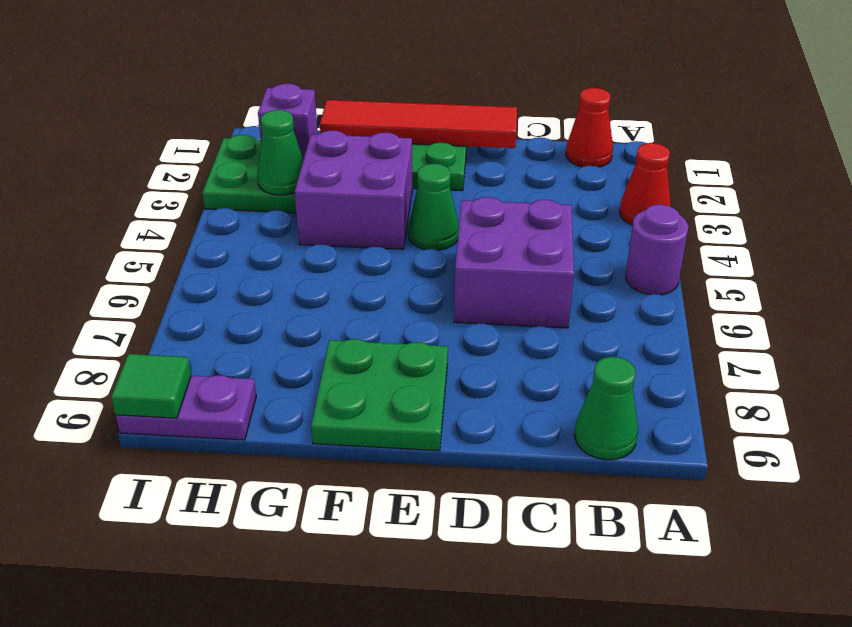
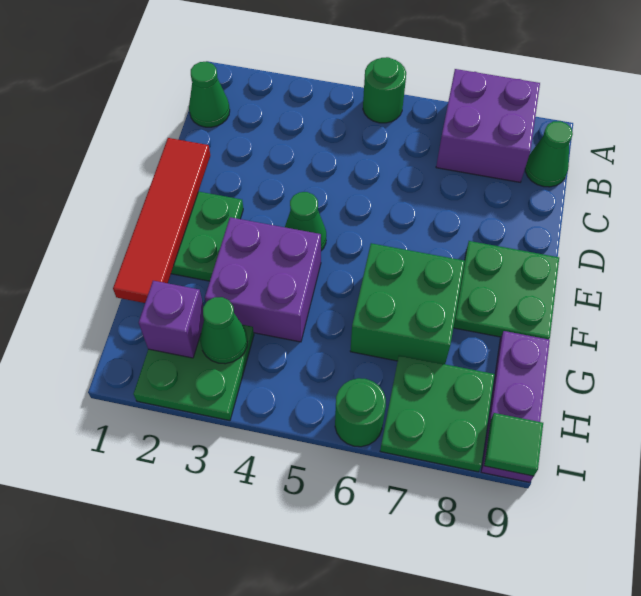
red 1x1 cone [620,143,671,225] -> none
purple 1x1 round brick [625,205,688,295] -> green 1x1 round brick [363,57,406,123]
red 1x1 cone [566,88,613,167] -> green 1x1 cone [189,62,230,127]
purple 2x2 brick [454,197,574,328] -> purple 2x2 brick moved to [436,69,540,182]
none -> green 2x2 brick [350,243,465,364]
none -> green 2x2 plate [380,355,495,472]
purple 1x2 plate [116,375,256,440] -> purple 1x3 plate [481,331,550,483]
none -> green 1x1 round brick [335,378,386,447]

